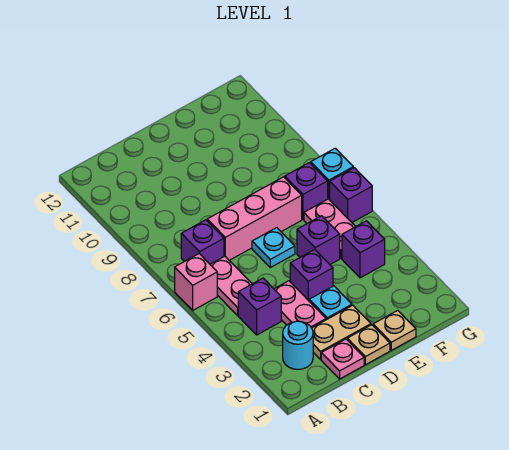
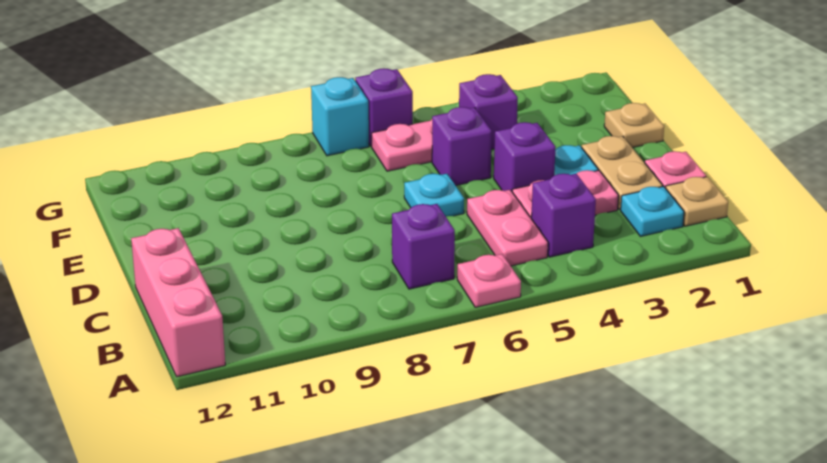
pink 1x1 brick [175,254,217,310] -> pink 1x1 plate [457,254,521,307]
cyan 1x1 round brick [283,321,313,369] -> cyan 1x1 plate [621,186,684,236]
pink 1x2 plate [210,256,252,315] -> pink 1x2 plate turned to [467,190,548,266]
pink 1x3 brick [207,177,302,260] -> pink 1x3 brick moved to [131,228,225,377]
tan 1x1 plate [347,325,390,365] -> tan 1x1 plate moved to [666,177,728,226]
purple 1x1 brick [285,163,328,219] -> none

